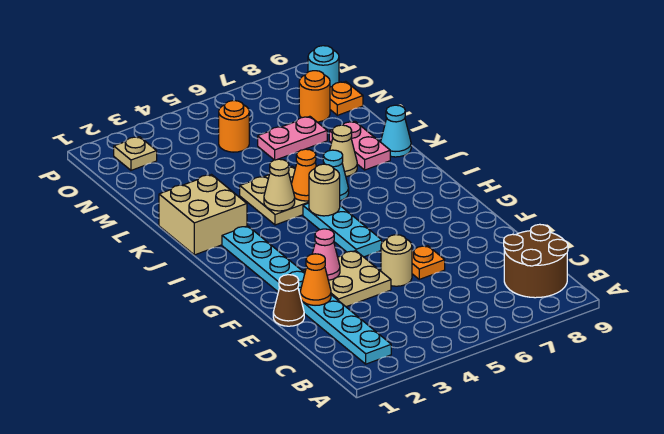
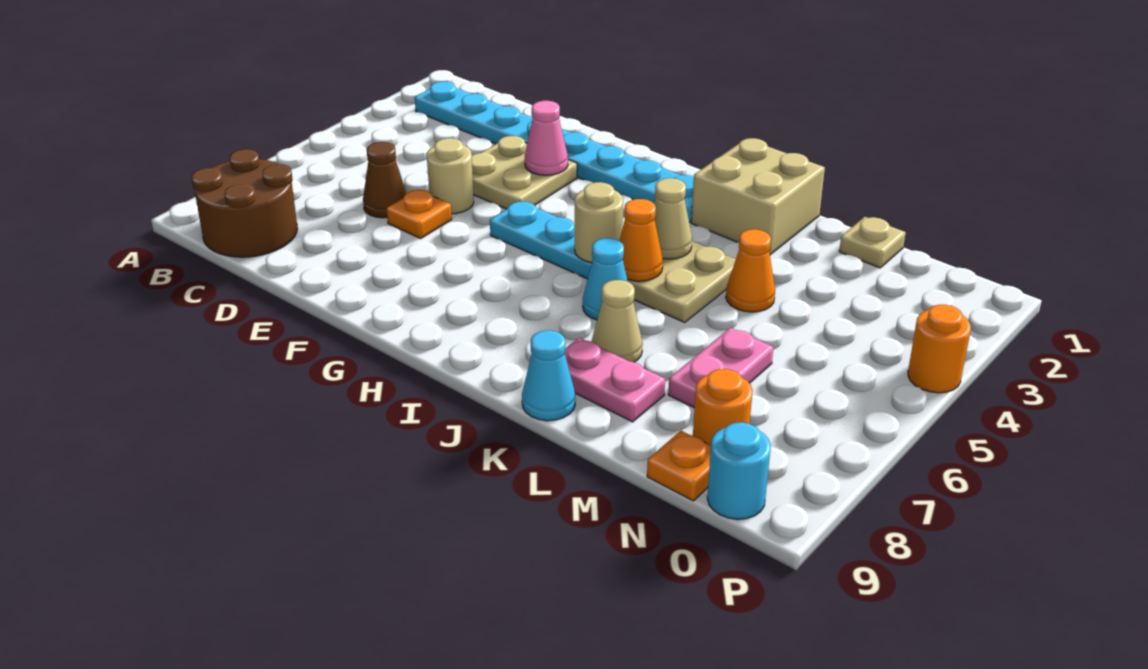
brown 1x1 cone [273,275,304,326] -> brown 1x1 cone moved to [363,142,407,218]
orange 1x1 cone [300,254,331,305] -> orange 1x1 cone moved to [726,229,775,312]
orange 1x1 round brick [219,101,249,152] -> orange 1x1 round brick moved to [908,305,971,393]
tan 1x1 plate [114,137,157,170] -> tan 1x1 plate moved to [839,217,906,268]

